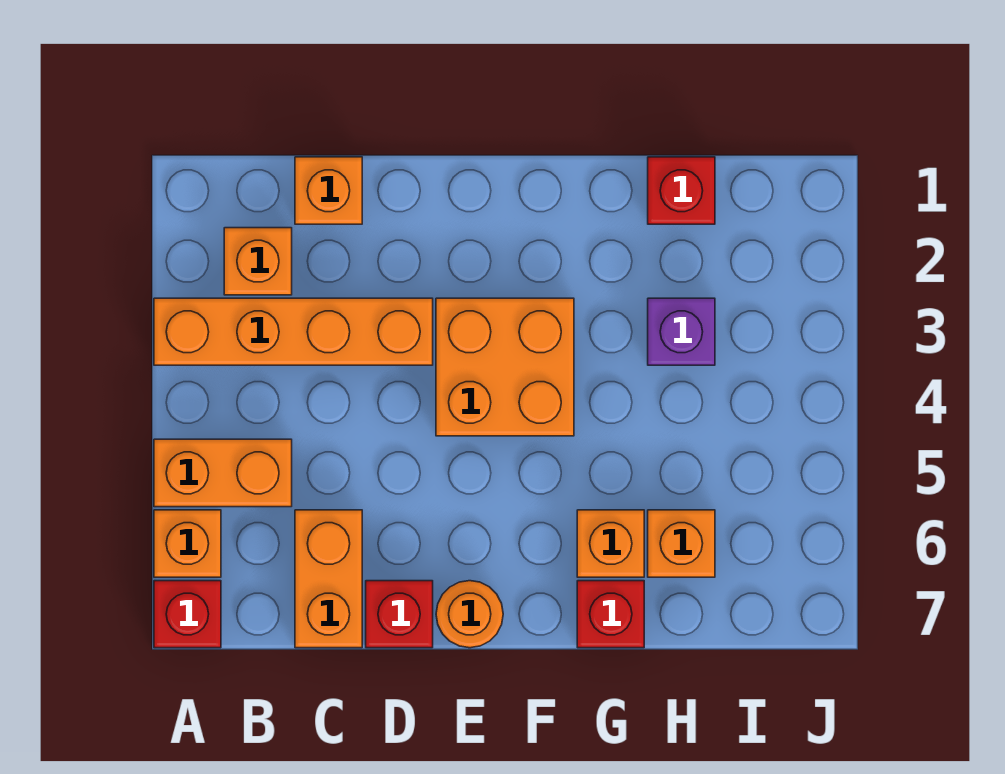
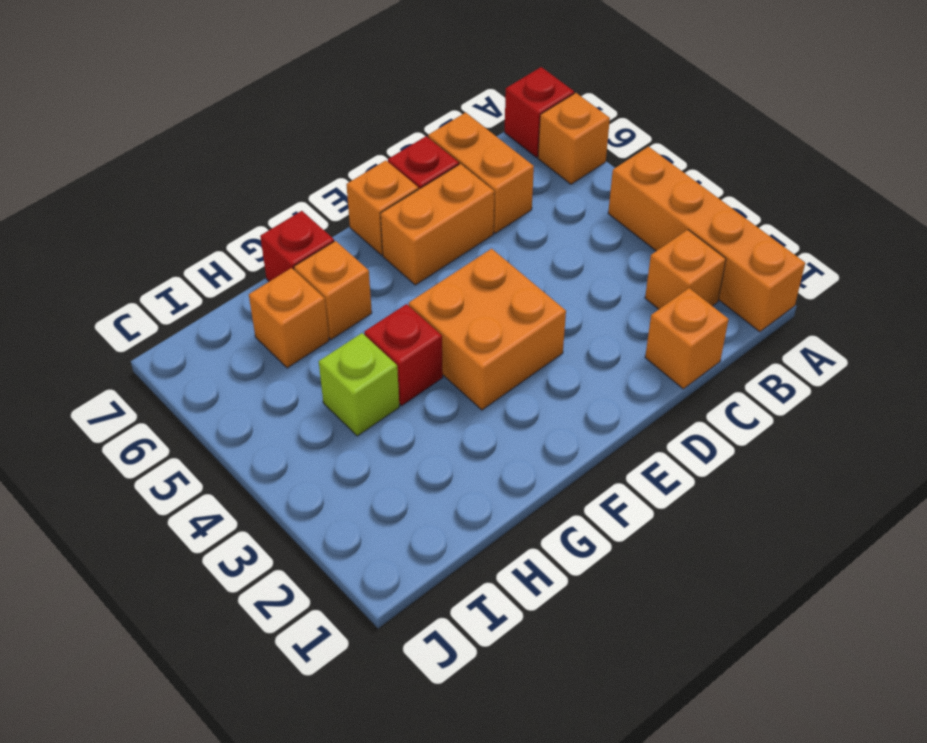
orange 1x4 brick [154,298,433,365] -> orange 1x4 brick turned to [608,147,805,332]
orange 1x2 brick [154,439,292,507] -> orange 1x2 brick moved to [380,164,494,285]
orange 1x1 round brick [436,581,503,648] -> orange 1x1 brick [346,160,418,255]
red 1x1 brick [648,157,715,224] -> red 1x1 brick moved to [364,304,443,406]
purple 1x1 brick [648,298,715,365] -> none
none -> lime 1x1 brick [319,333,399,436]

